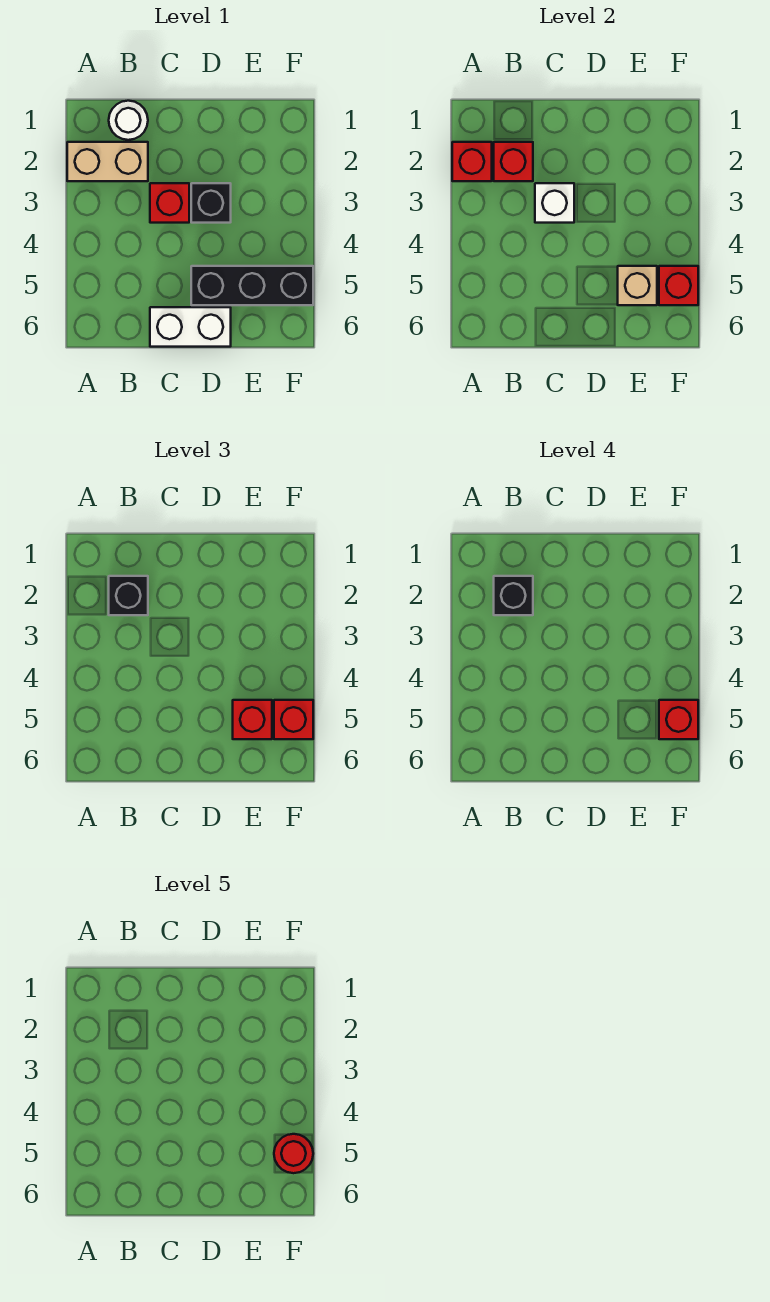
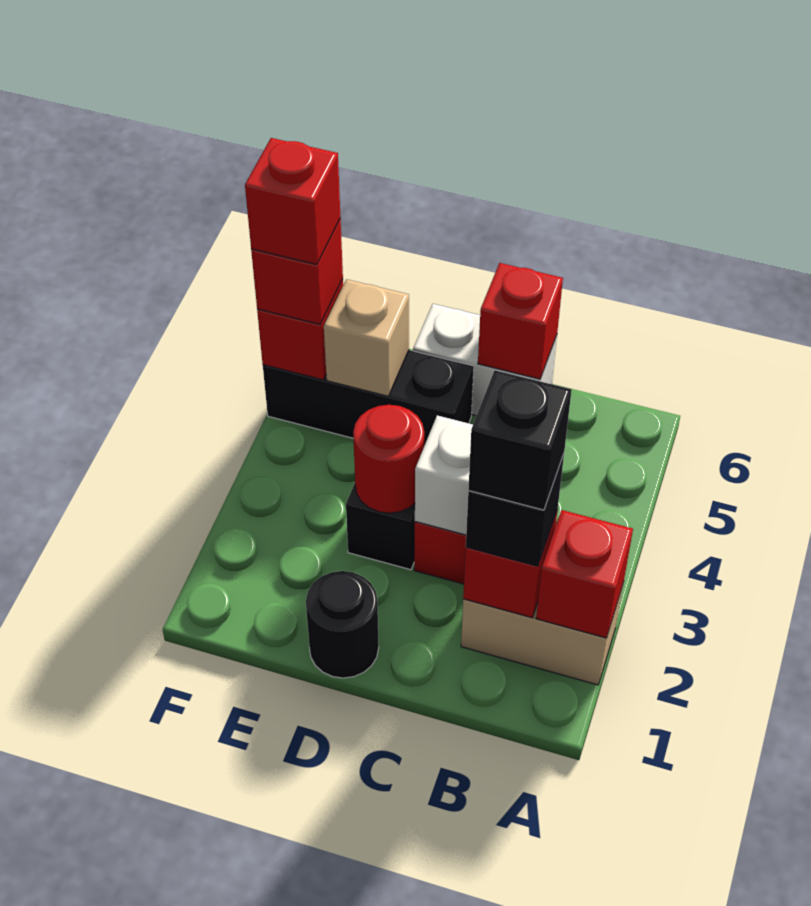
white 1x1 round brick [109,101,148,140] -> none
none -> black 1x1 round brick [306,571,379,678]
red 1x1 brick [233,700,272,739] -> red 1x1 brick moved to [478,263,563,379]
red 1x1 round brick [274,1134,313,1173] -> red 1x1 round brick moved to [353,405,424,513]

